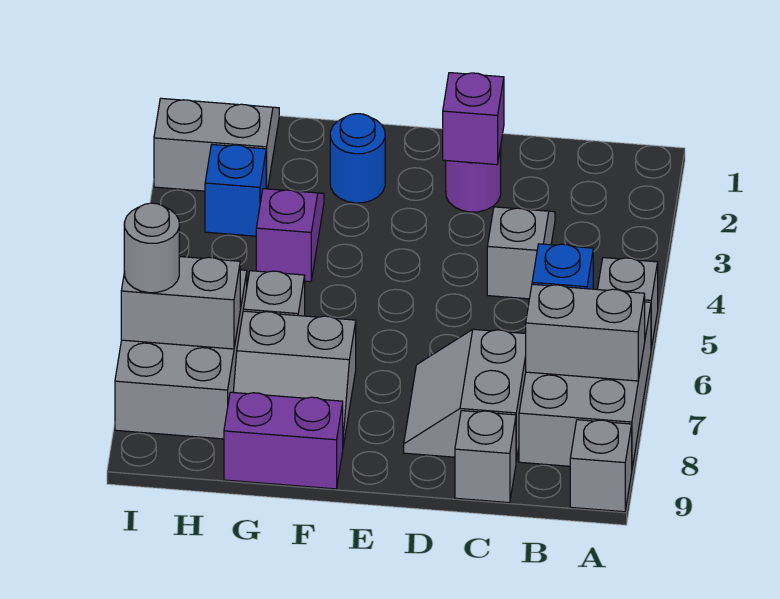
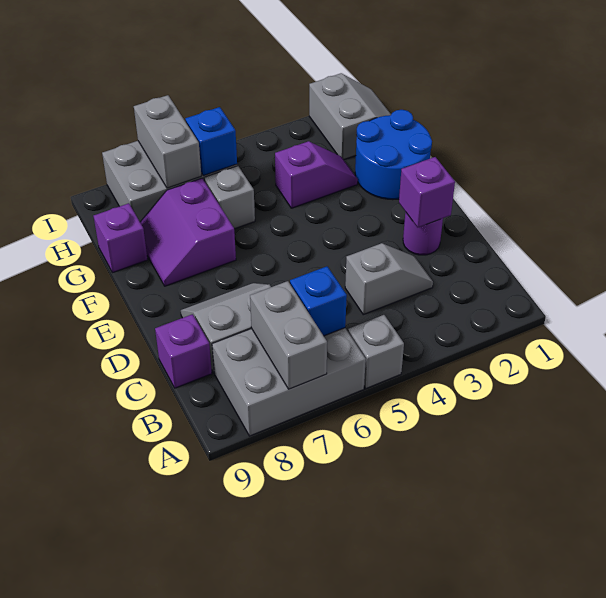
grey 1x1 brick [570,420,632,512] -> none
grey 1x1 brick [455,411,516,503] -> purple 1x1 brick [155,314,212,388]
blue 1x1 round brick [330,114,385,203] -> blue 2x2 round brick [355,110,432,200]
grey 2x2 slope [233,311,356,446] -> purple 2x2 slope [140,178,236,286]
purple 1x2 brick [224,392,343,489] -> purple 1x1 brick [93,203,148,273]
blue 1x1 brick [205,145,266,236] -> blue 1x1 brick moved to [185,107,237,176]
grey 1x1 round brick [124,203,179,293] -> none

